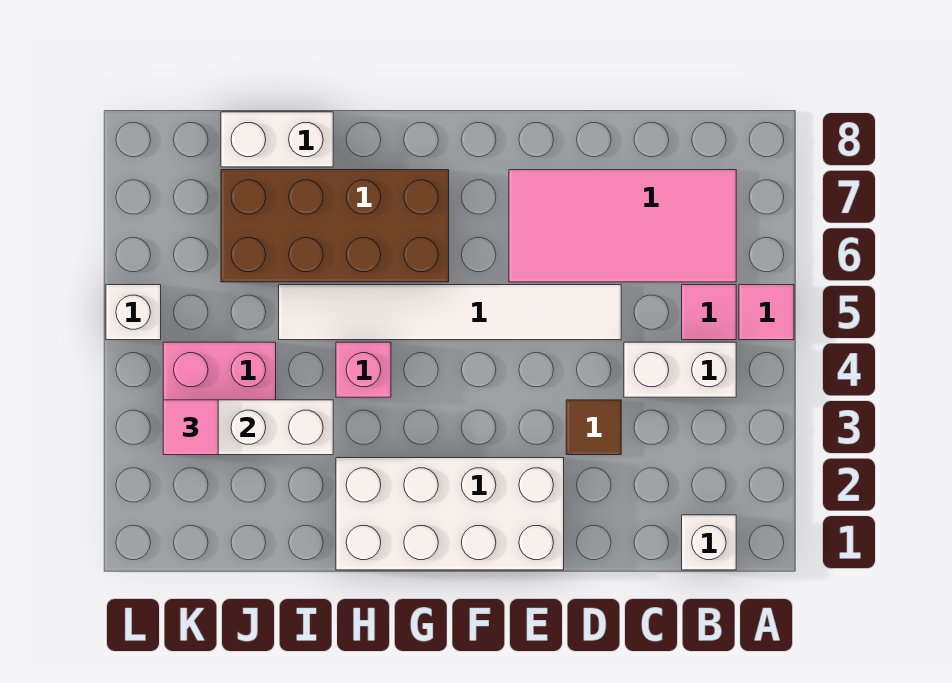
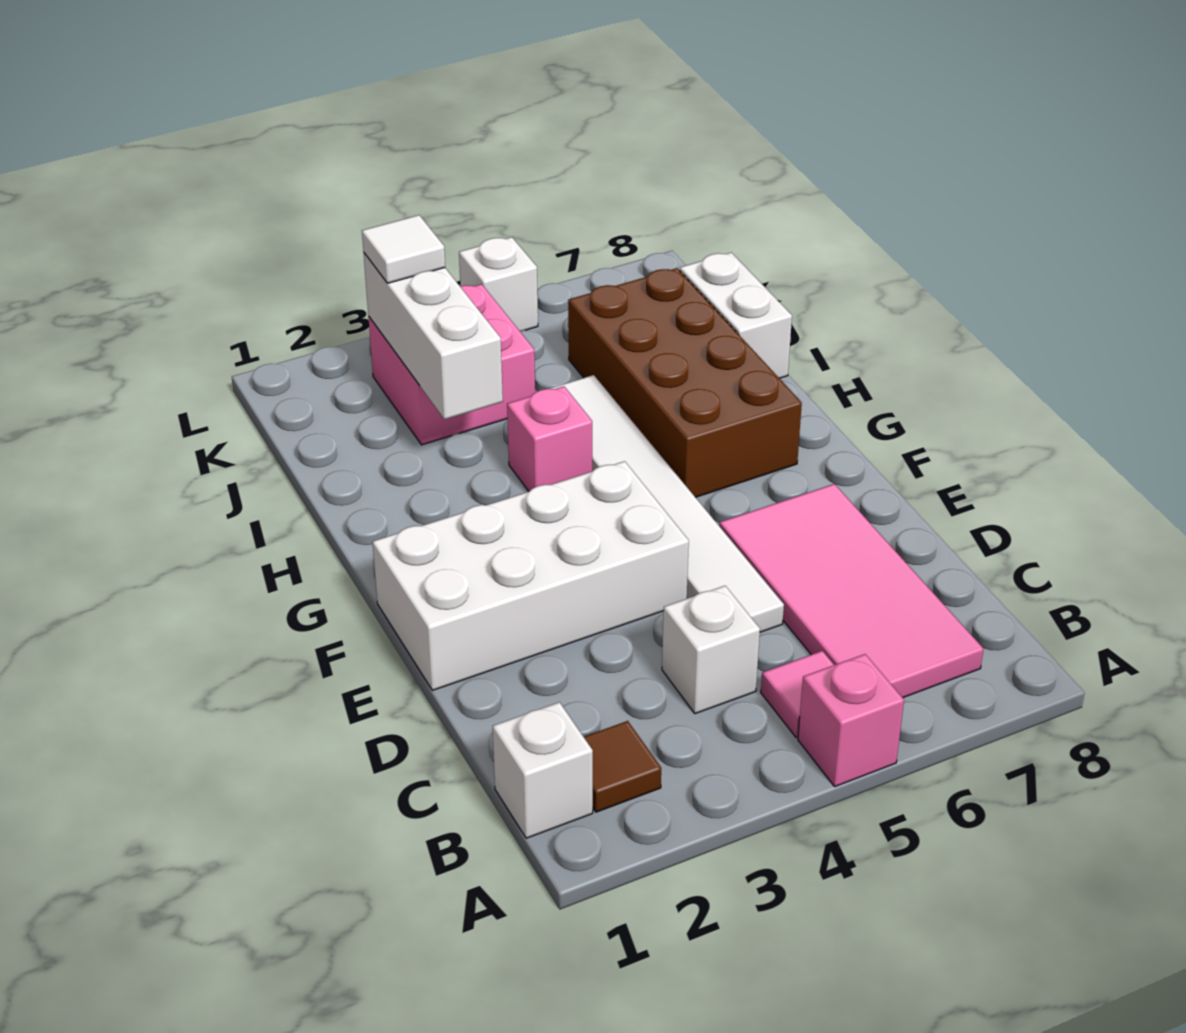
pink 1x1 tile [739,285,794,340] -> pink 1x1 brick [798,654,904,787]
white 1x2 brick [624,342,736,397] -> white 1x1 brick [662,586,760,714]
brown 1x1 tile [566,400,621,455] -> brown 1x1 tile moved to [584,721,661,812]
white 2x4 brick [336,458,564,570] -> white 2x4 brick turned to [372,461,689,690]
pink 1x1 tile [163,400,218,455] -> white 1x1 tile [362,215,445,283]

